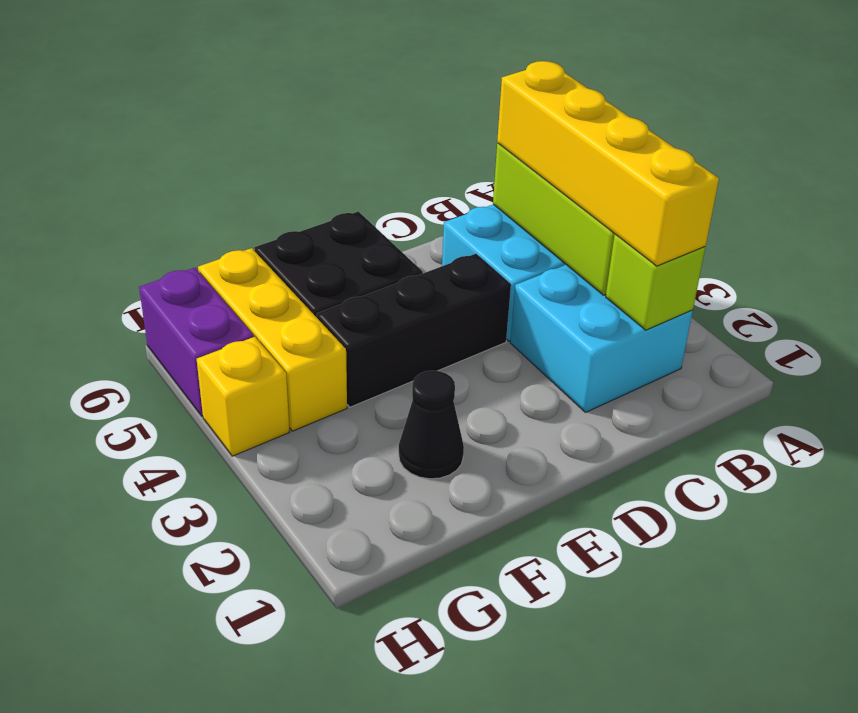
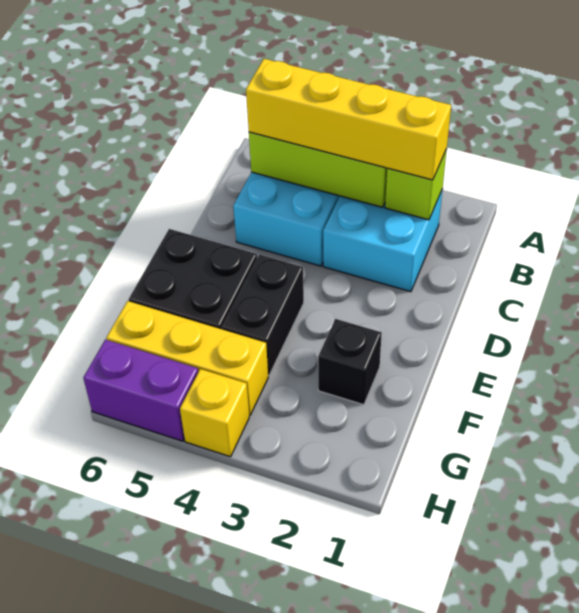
black 1x3 brick [317,254,511,407] -> black 1x2 brick [222,254,304,376]
black 1x1 cone [399,371,464,479] -> black 1x1 brick [318,319,382,405]

